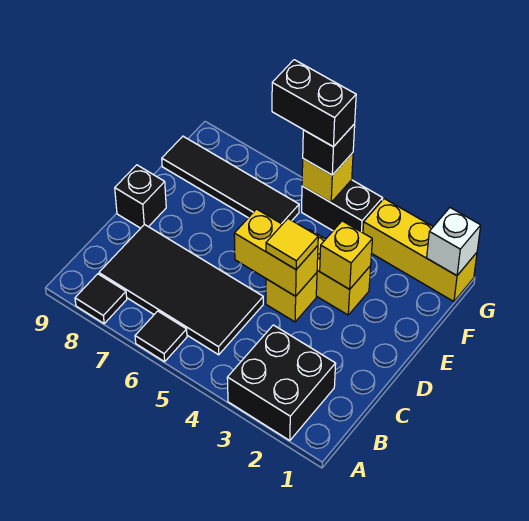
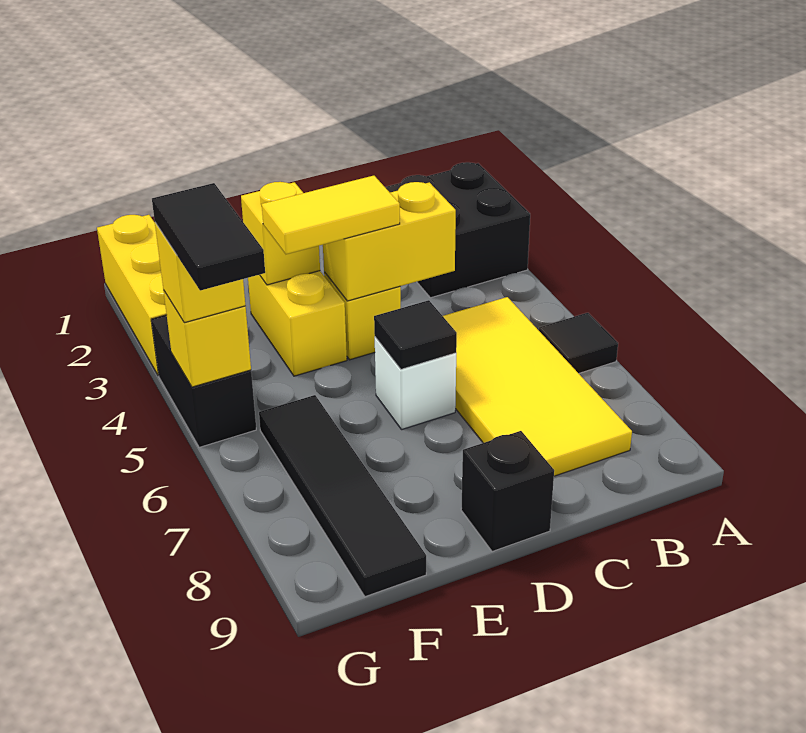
black 1x1 tile [75,274,127,323] -> black 1x1 tile moved to [374,300,457,369]
black 2x4 tile [99,224,263,355] -> yellow 2x4 tile [443,297,632,476]
yellow 1x2 brick [234,209,318,296] -> yellow 1x2 brick turned to [323,182,456,301]
yellow 1x1 tile [266,219,318,269] -> yellow 1x2 tile [262,176,400,254]
white 1x1 brick [427,208,481,276] -> white 1x1 brick moved to [375,337,456,430]
black 1x1 brick [303,124,355,175] -> yellow 1x1 brick [155,223,246,323]
black 1x2 brick [272,60,356,146] -> black 1x2 tile [152,183,265,291]

